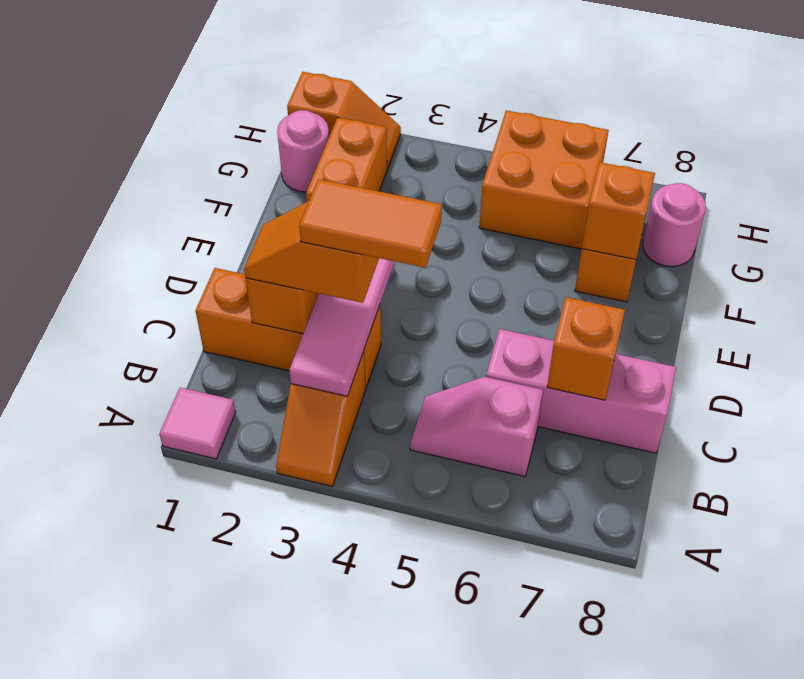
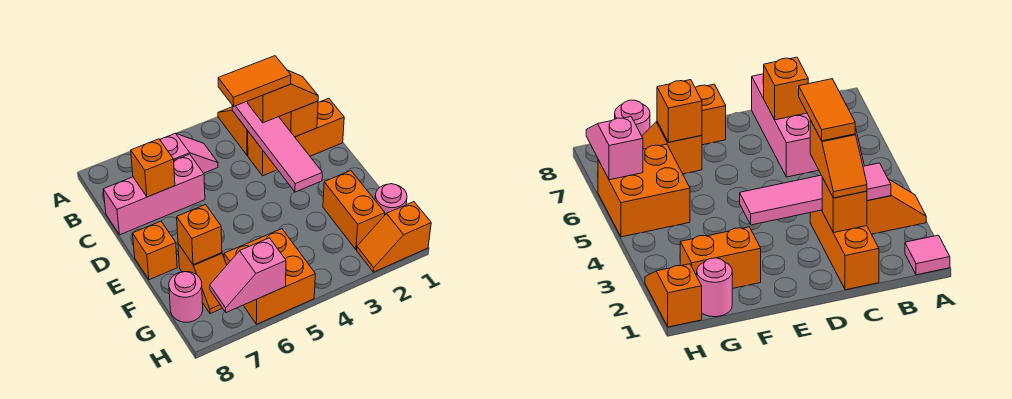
none -> orange 1x1 brick [133,221,177,280]
none -> pink 1x2 slope [210,238,286,312]

